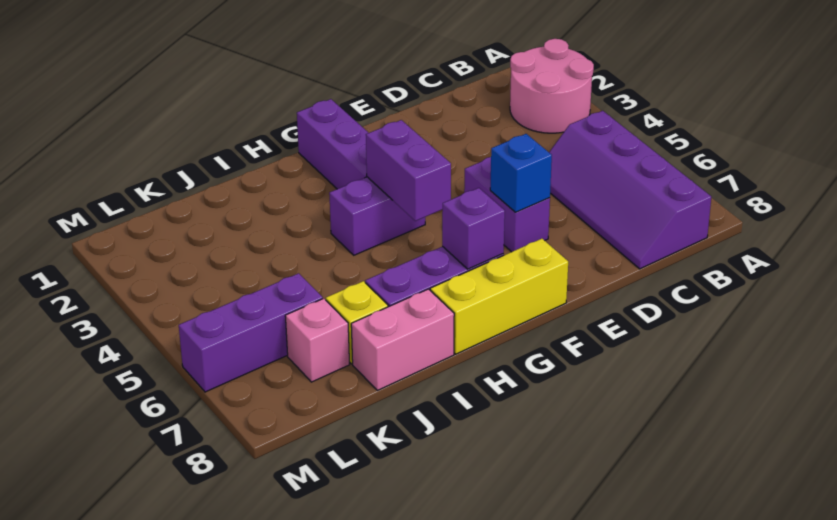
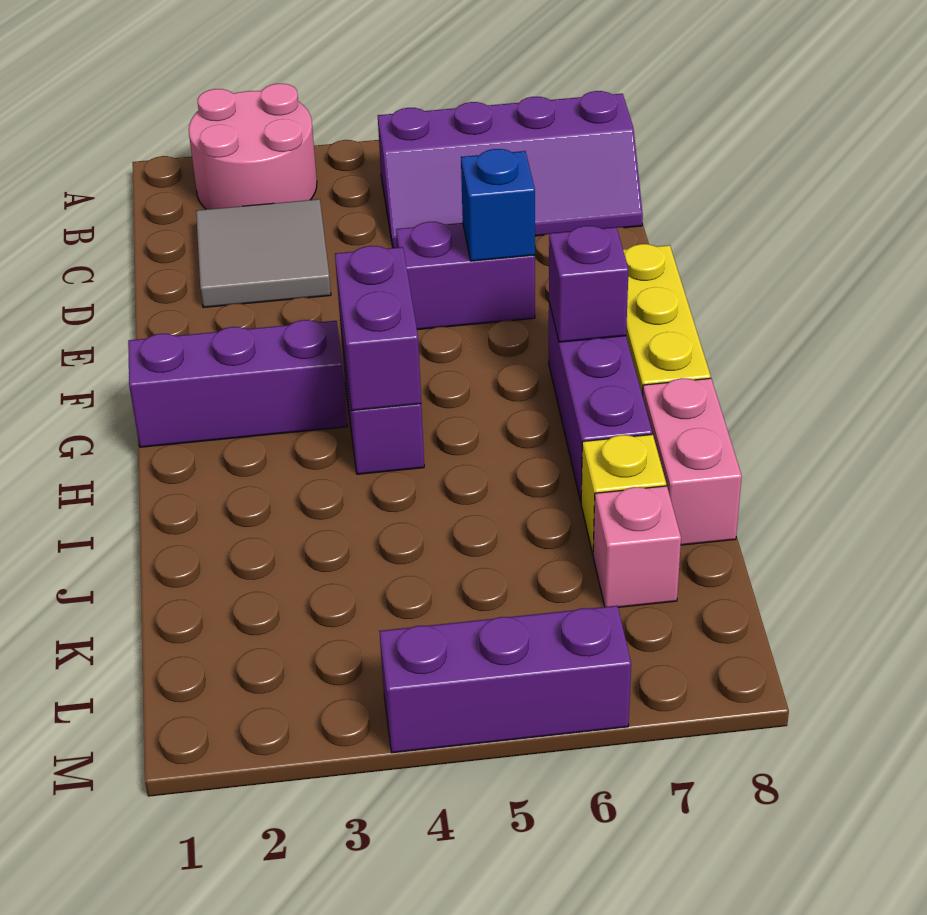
none -> grey 2x2 tile [196,199,331,308]
purple 1x2 brick [366,120,451,221] -> purple 1x2 brick turned to [335,246,421,411]
purple 1x3 brick [179,273,323,392] -> purple 1x3 brick turned to [379,606,631,753]

